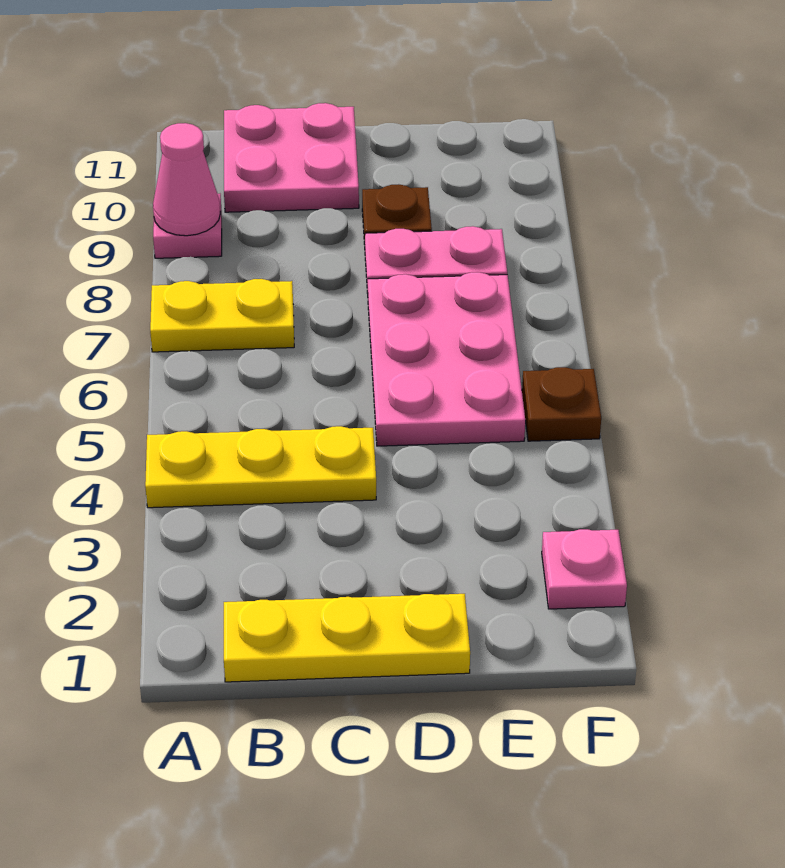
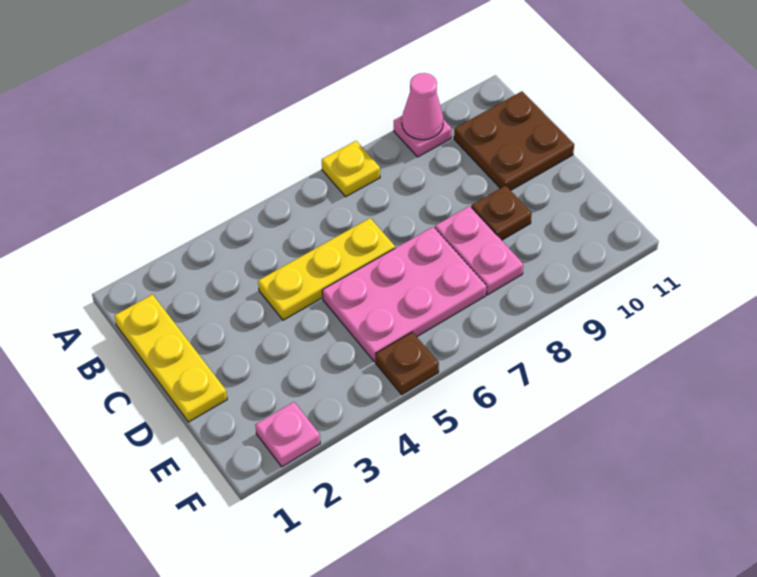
yellow 1x3 plate [145,426,376,508] -> yellow 1x3 plate turned to [258,218,395,320]
yellow 1x2 plate [150,279,294,352] -> yellow 1x1 plate [322,141,380,197]
pink 2x2 plate [224,103,359,212] -> brown 2x2 plate [454,91,574,190]

